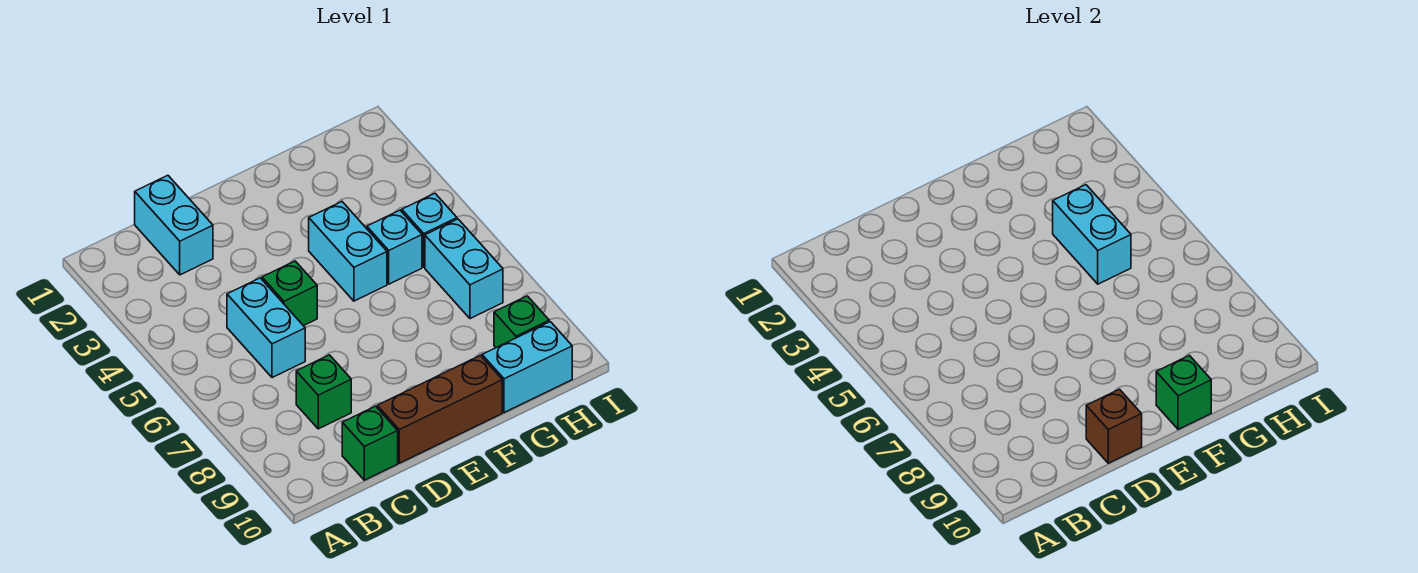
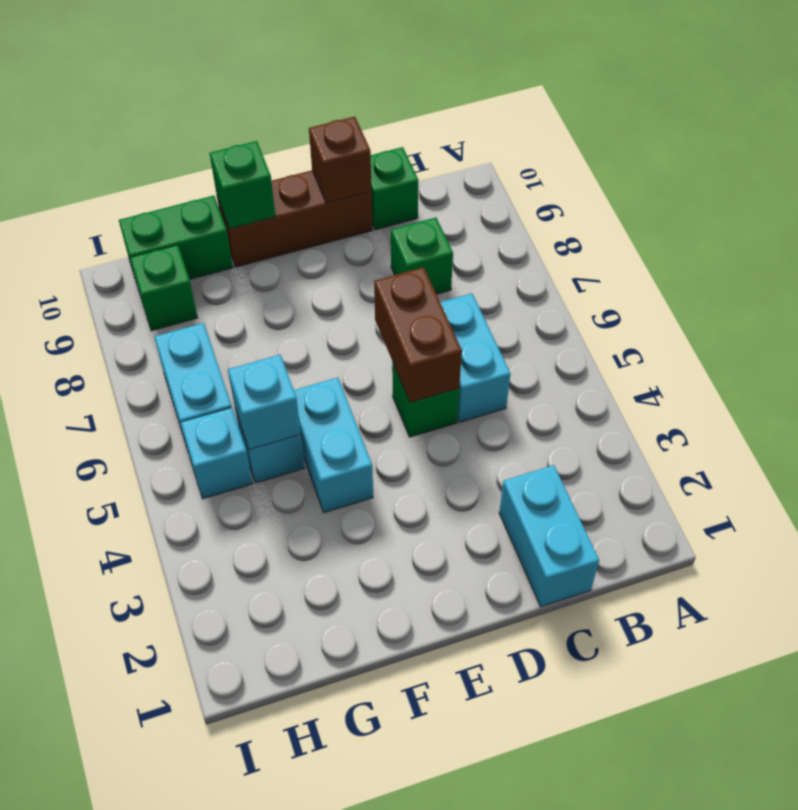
none -> brown 1x2 brick [374,267,462,402]
cyan 1x2 brick [1053,185,1131,284] -> cyan 1x1 brick [228,355,301,450]
cyan 1x2 brick [482,322,572,413] -> green 1x2 brick [119,196,233,283]

